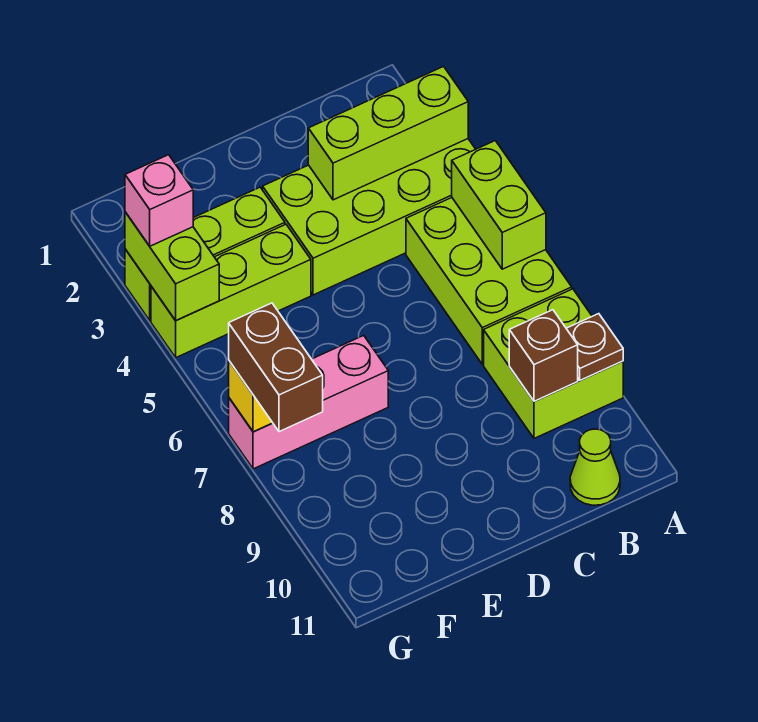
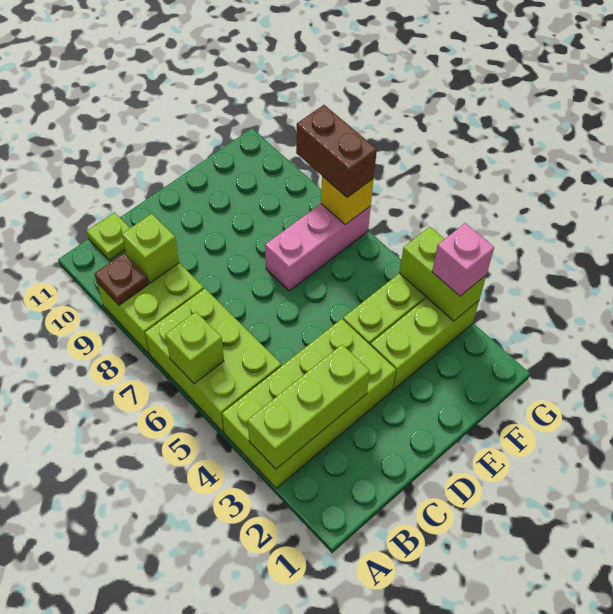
lime 1x2 brick [452,141,546,269] -> lime 1x1 brick [165,312,224,384]
brown 1x1 brick [509,310,578,401] -> lime 1x1 brick [122,214,179,283]
lime 1x1 cone [570,429,620,505] -> lime 1x1 plate [87,213,130,260]

